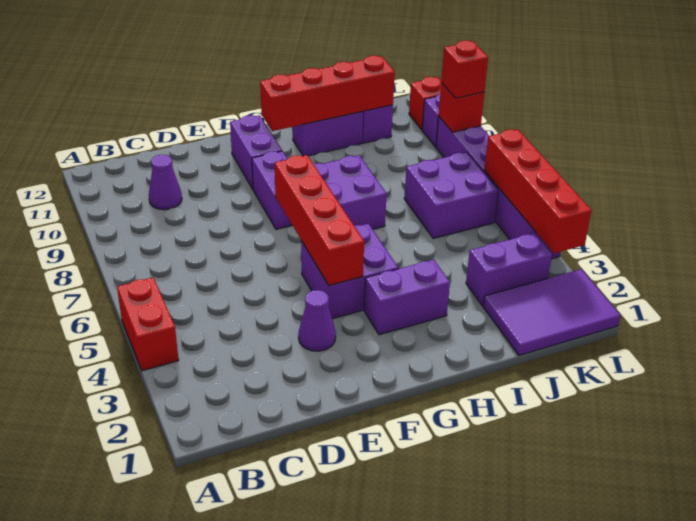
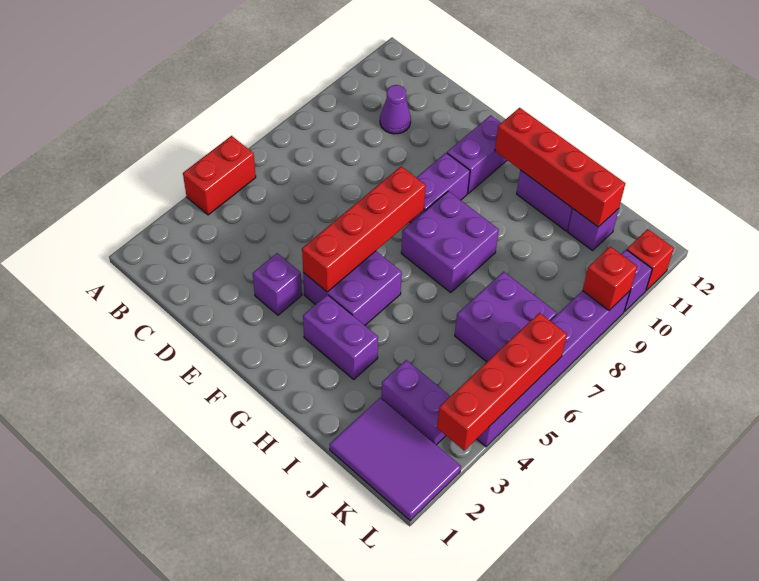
purple 1x1 cone [298,290,336,351] -> purple 1x1 brick [253,253,302,315]
red 1x1 brick [441,40,488,98] -> none

